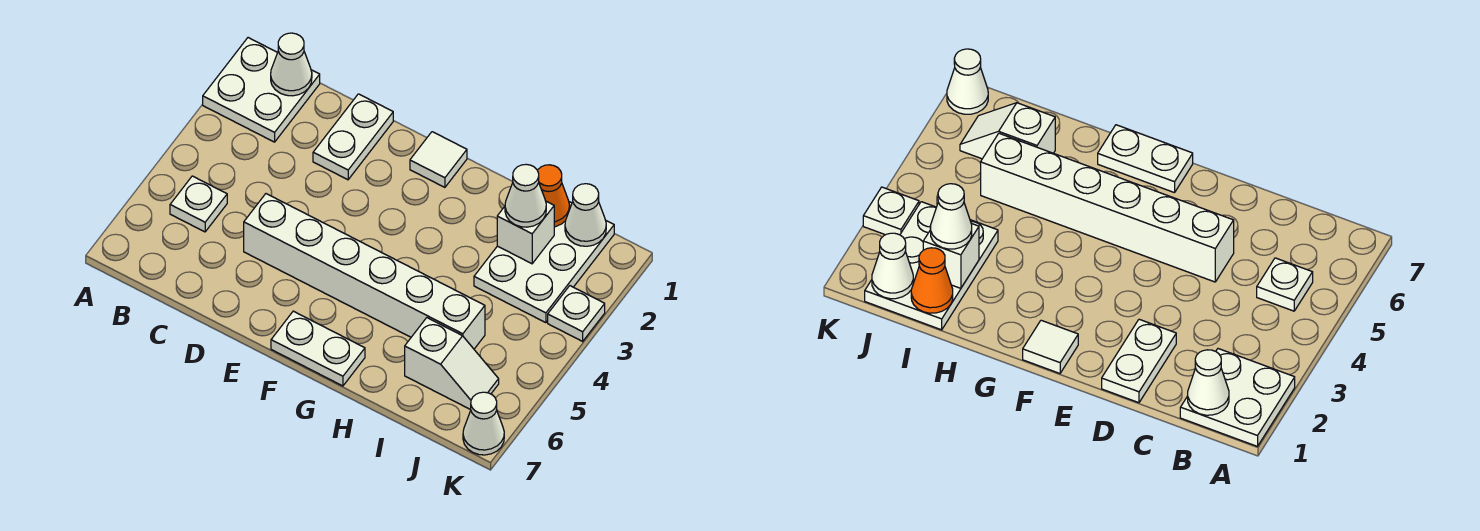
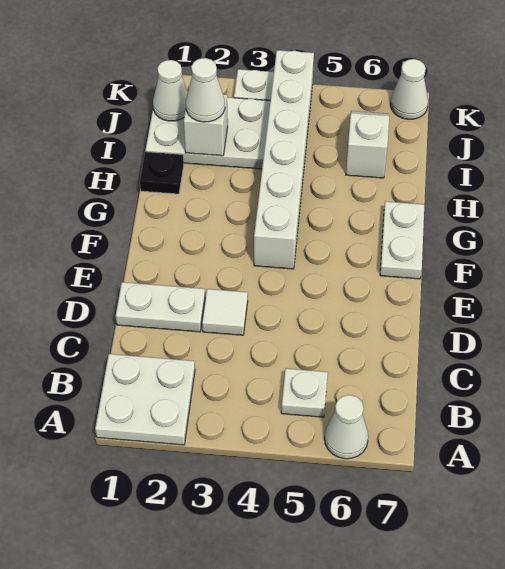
white 1x1 cone [271,33,312,96] -> white 1x1 cone moved to [325,395,368,459]
white 1x6 brick [244,194,485,349] -> white 1x6 brick moved to [254,50,314,269]
white 1x1 tile [410,132,467,187] -> white 1x1 tile moved to [202,289,248,335]
none -> black 1x1 plate [140,152,184,194]
orange 1x1 cone [537,165,570,227] -> none

